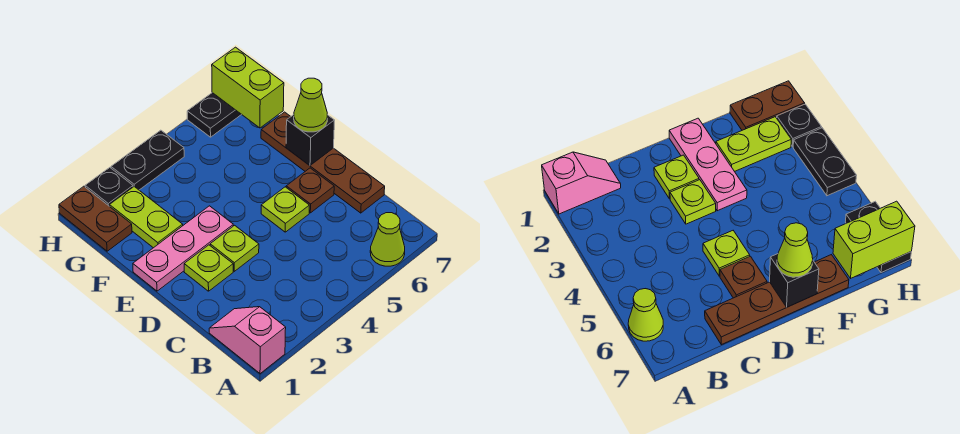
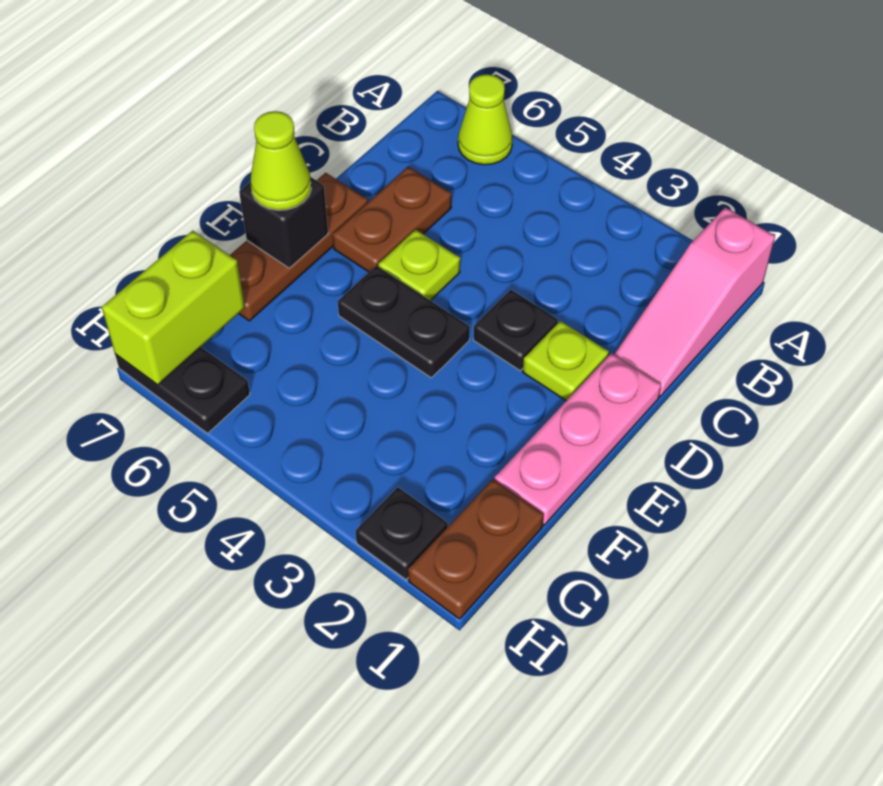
pink 1x2 slope [209,307,286,374] -> pink 1x3 slope [614,207,775,396]
brown 1x4 plate [261,112,385,213] -> brown 1x3 plate [230,173,368,321]
lime 1x1 plate [210,225,259,271] -> black 1x1 plate [473,290,558,371]
brown 1x1 plate [286,168,334,213] -> brown 1x2 plate [332,167,451,272]
pink 1x3 plate [133,206,233,291] -> pink 1x3 plate turned to [495,353,661,525]
lime 1x2 plate [110,187,183,248] -> none
black 1x2 plate [111,130,184,190] -> black 1x2 plate moved to [338,266,470,378]

